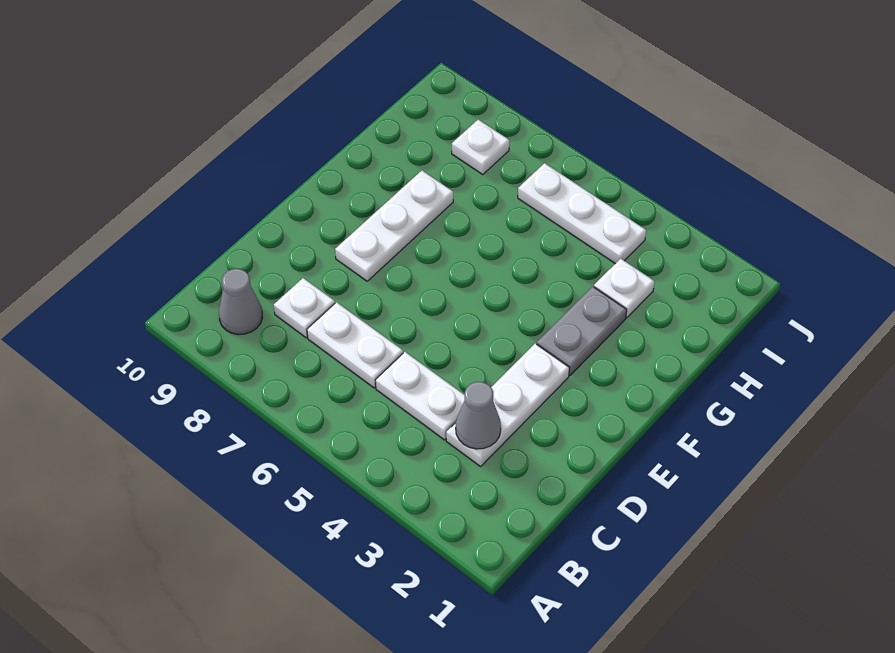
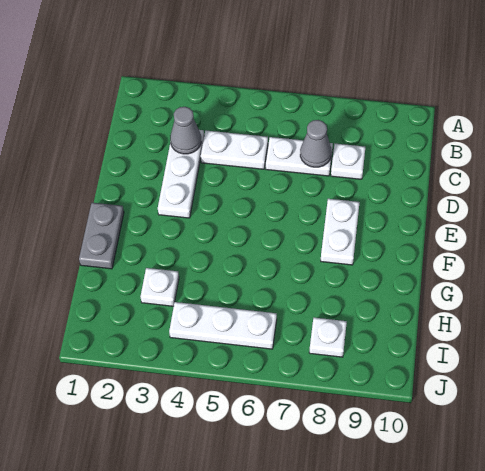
grey 1x1 cone [219,269,262,335] -> grey 1x1 cone moved to [300,120,332,167]
white 1x3 plate [335,171,453,281] -> white 1x2 plate [321,199,360,265]
grey 1x2 plate [537,286,627,375] -> grey 1x2 plate moved to [79,203,124,269]

